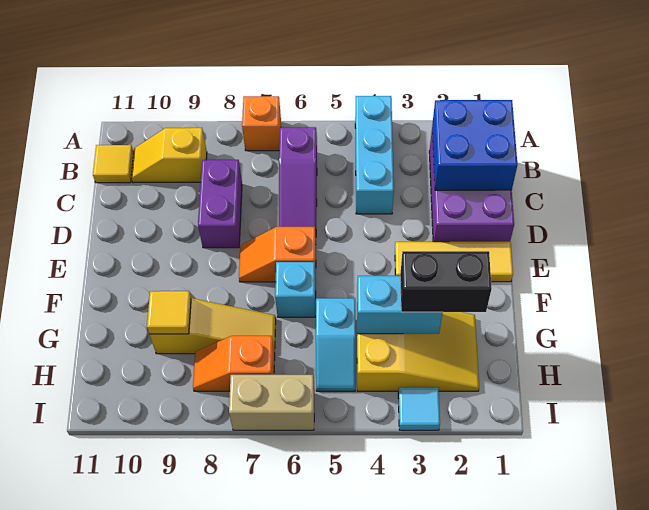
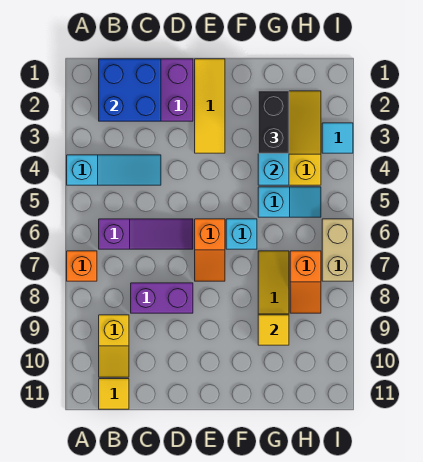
cyan 1x3 brick [355,96,394,214] -> cyan 1x3 slope [67,155,161,185]

